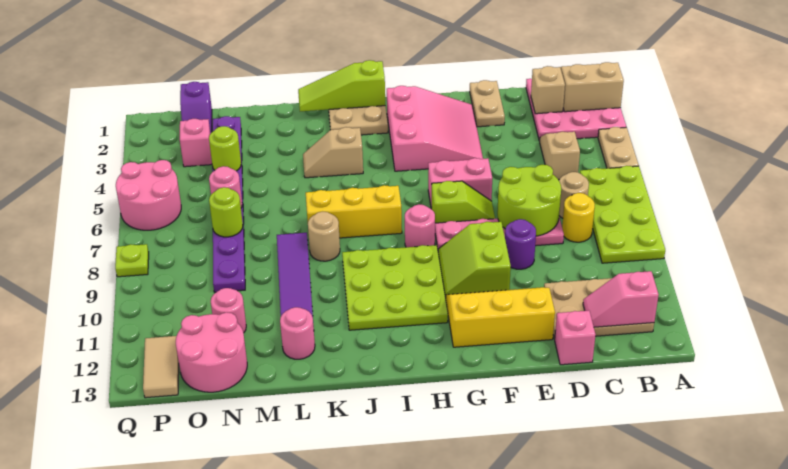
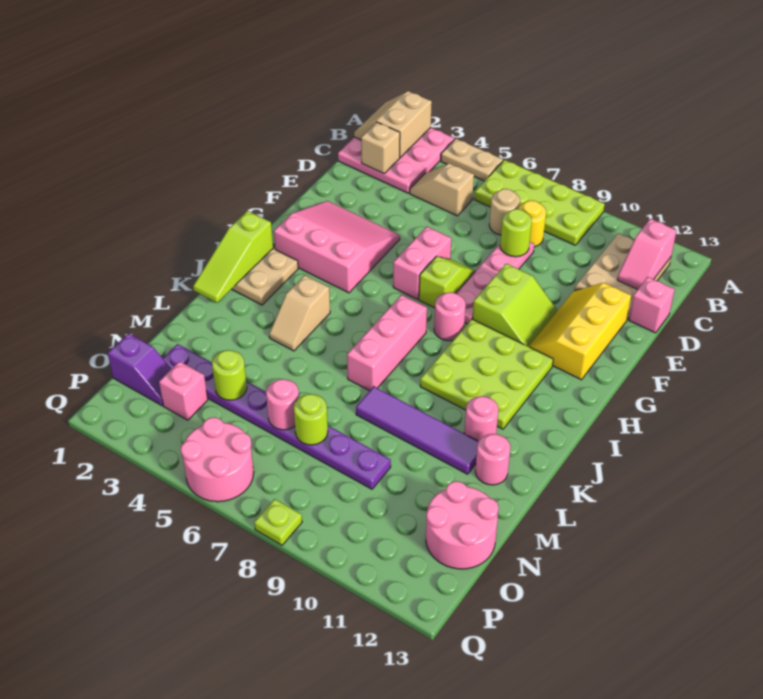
lime 2x2 round brick [497,165,561,236] -> lime 1x1 round brick [500,209,532,257]
tan 1x2 plate [470,80,505,127] -> none
purple 1x1 round brick [505,219,536,269] -> none
lime 2x2 slope [438,222,511,298] -> lime 2x2 slope turned to [472,264,557,346]
yellow 1x3 brick [306,185,402,238] -> pink 1x3 brick [347,295,427,391]
tan 1x1 round brick [308,212,340,261] -> none
pink 1x1 round brick [211,288,246,333] -> pink 1x1 round brick moved to [464,396,499,441]
tan 1x2 tile [143,336,179,398] -> none

